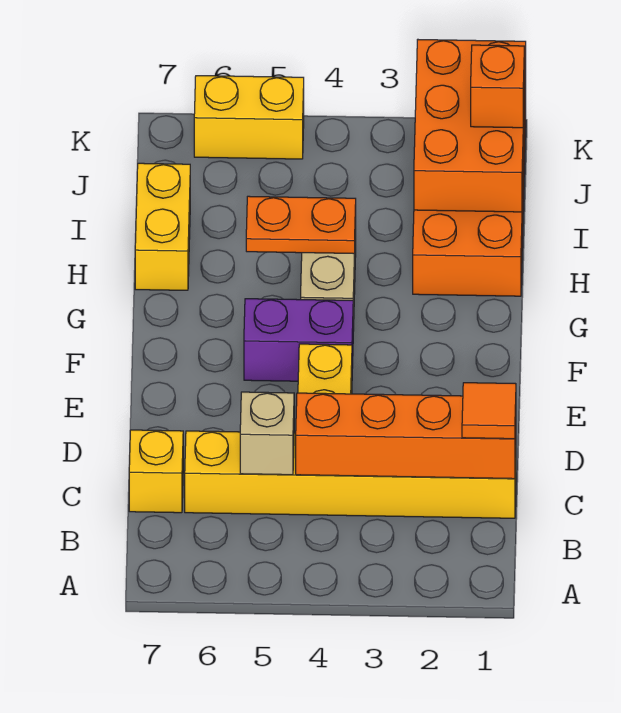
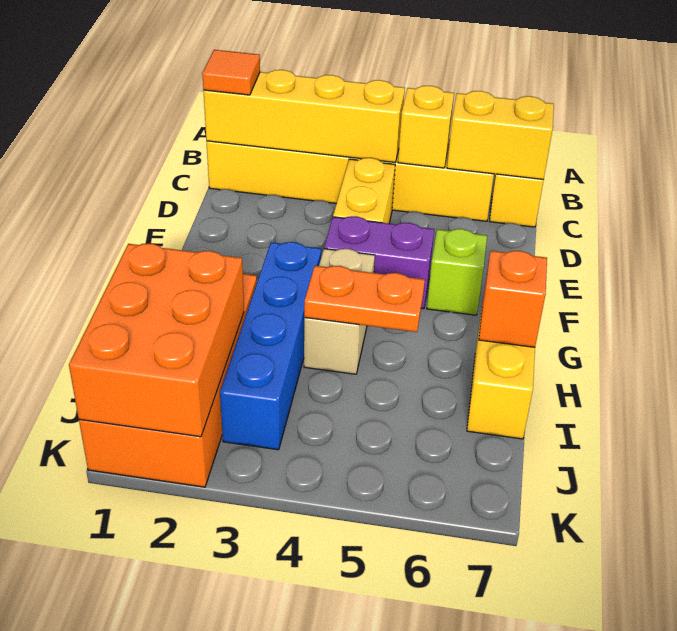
orange 1x4 brick [296,393,516,479] -> yellow 1x4 brick [203,70,405,162]
tan 1x1 brick [240,392,294,475] -> yellow 1x1 brick [398,86,454,168]
none -> lime 1x1 brick [427,229,487,315]
none -> blue 1x4 brick [220,242,321,450]
orange 1x1 brick [471,45,524,128] -> orange 1x1 brick moved to [479,251,547,347]
yellow 1x2 brick [194,76,304,159] -> yellow 1x2 brick moved to [447,91,554,179]

